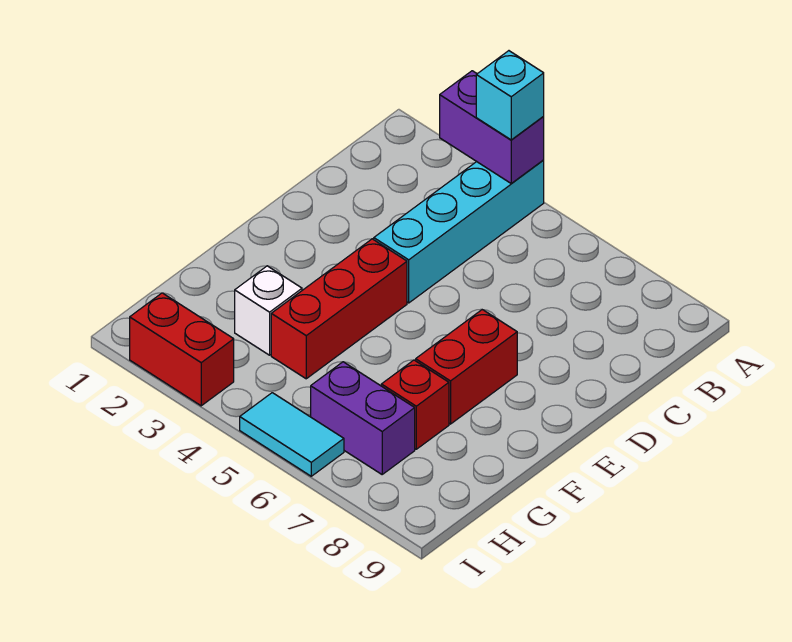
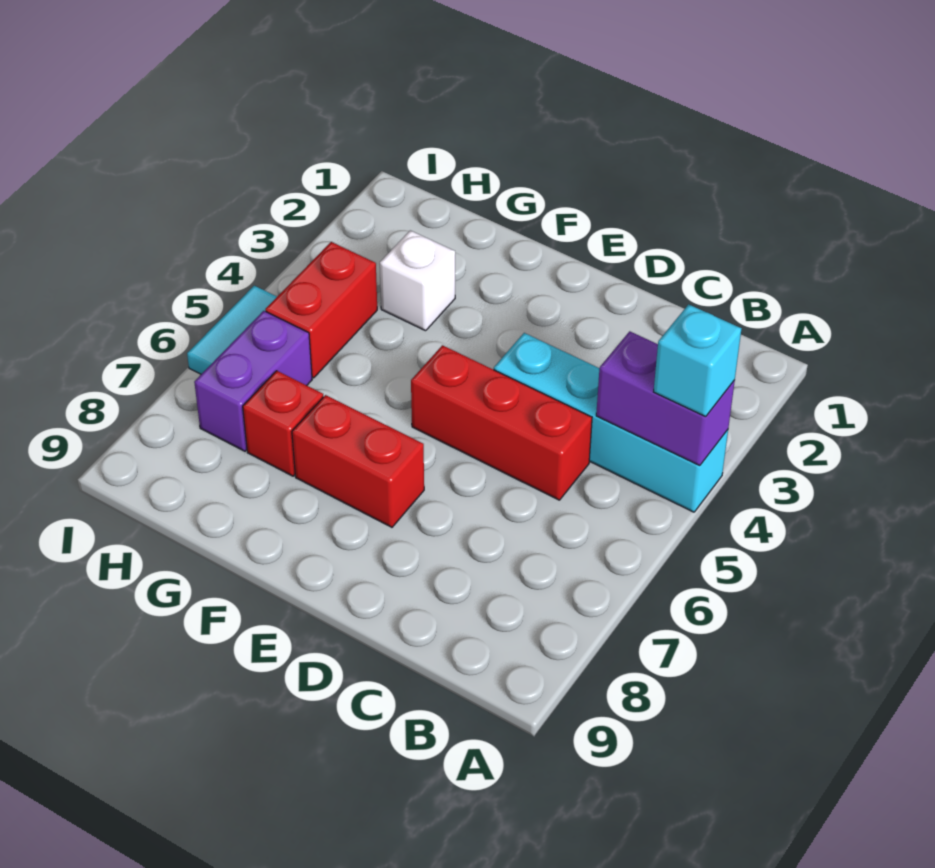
purple 1x2 brick [440,71,544,184] -> purple 1x2 brick turned to [596,331,735,466]
red 1x3 brick [271,239,407,379] -> red 1x3 brick moved to [411,345,592,500]
red 1x2 brick [130,293,234,406] -> red 1x2 brick moved to [265,242,377,378]

